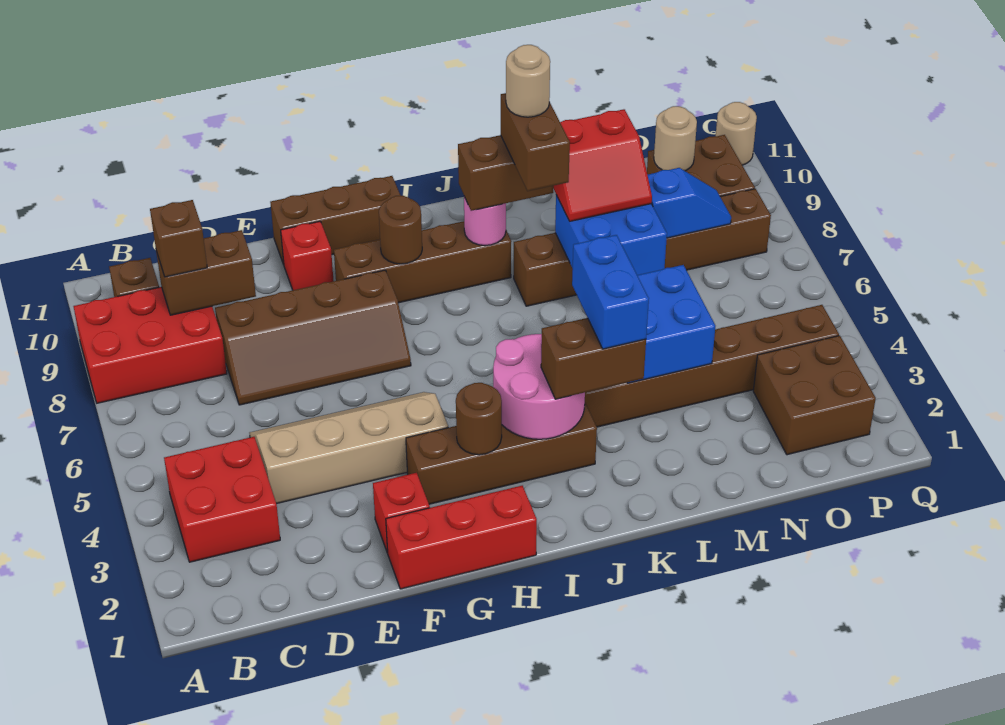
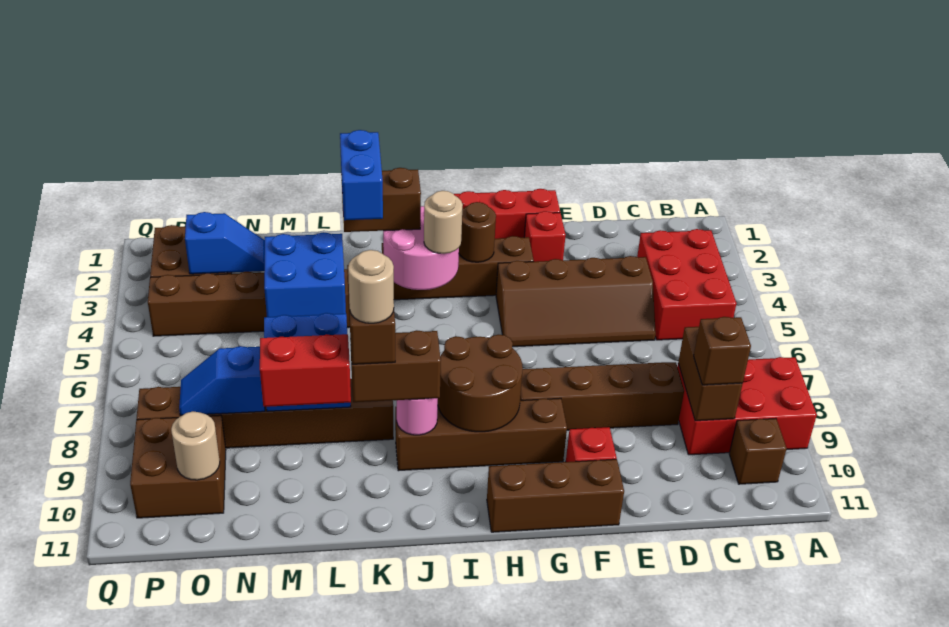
red 2x2 brick [164,437,280,562] -> red 2x3 brick [637,229,736,340]
brown 1x2 brick [156,230,256,315] -> brown 1x2 brick turned to [678,327,743,421]
tan 2x4 slope [250,392,448,504] -> brown 2x4 slope [496,256,656,347]
brown 1x1 round brick [379,196,422,264] -> brown 2x2 round brick [438,335,523,432]
none -> blue 1x2 slope [185,212,265,274]
tan 1x1 round brick [716,102,757,165] -> tan 1x1 round brick moved to [424,191,463,254]

